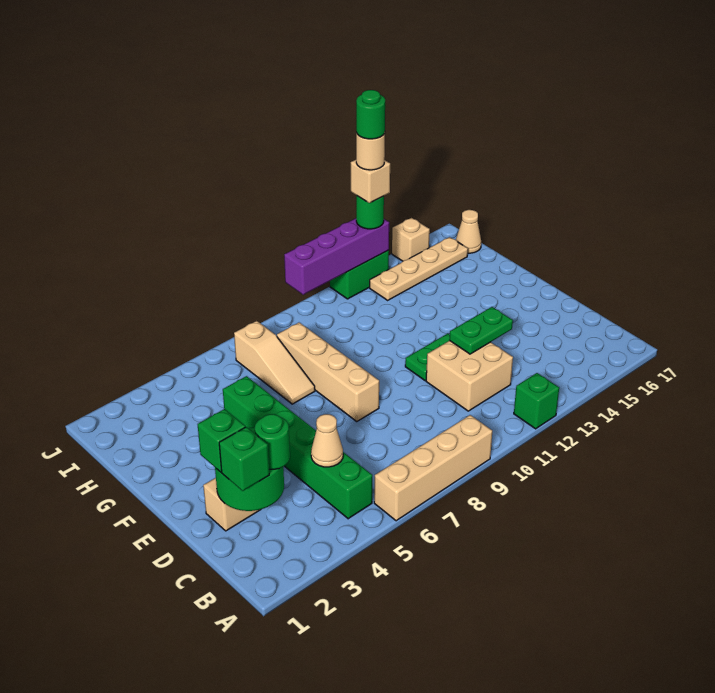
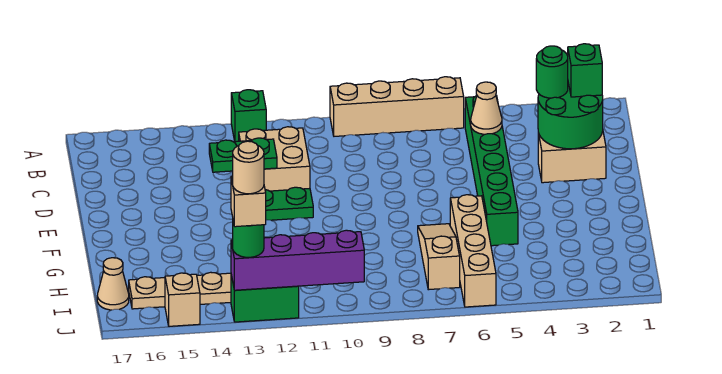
green 1x1 brick [198,409,245,472] -> none
tan 1x4 brick [277,323,379,421] -> tan 1x4 brick moved to [450,195,496,307]
green 1x1 round brick [356,90,385,139] -> none

